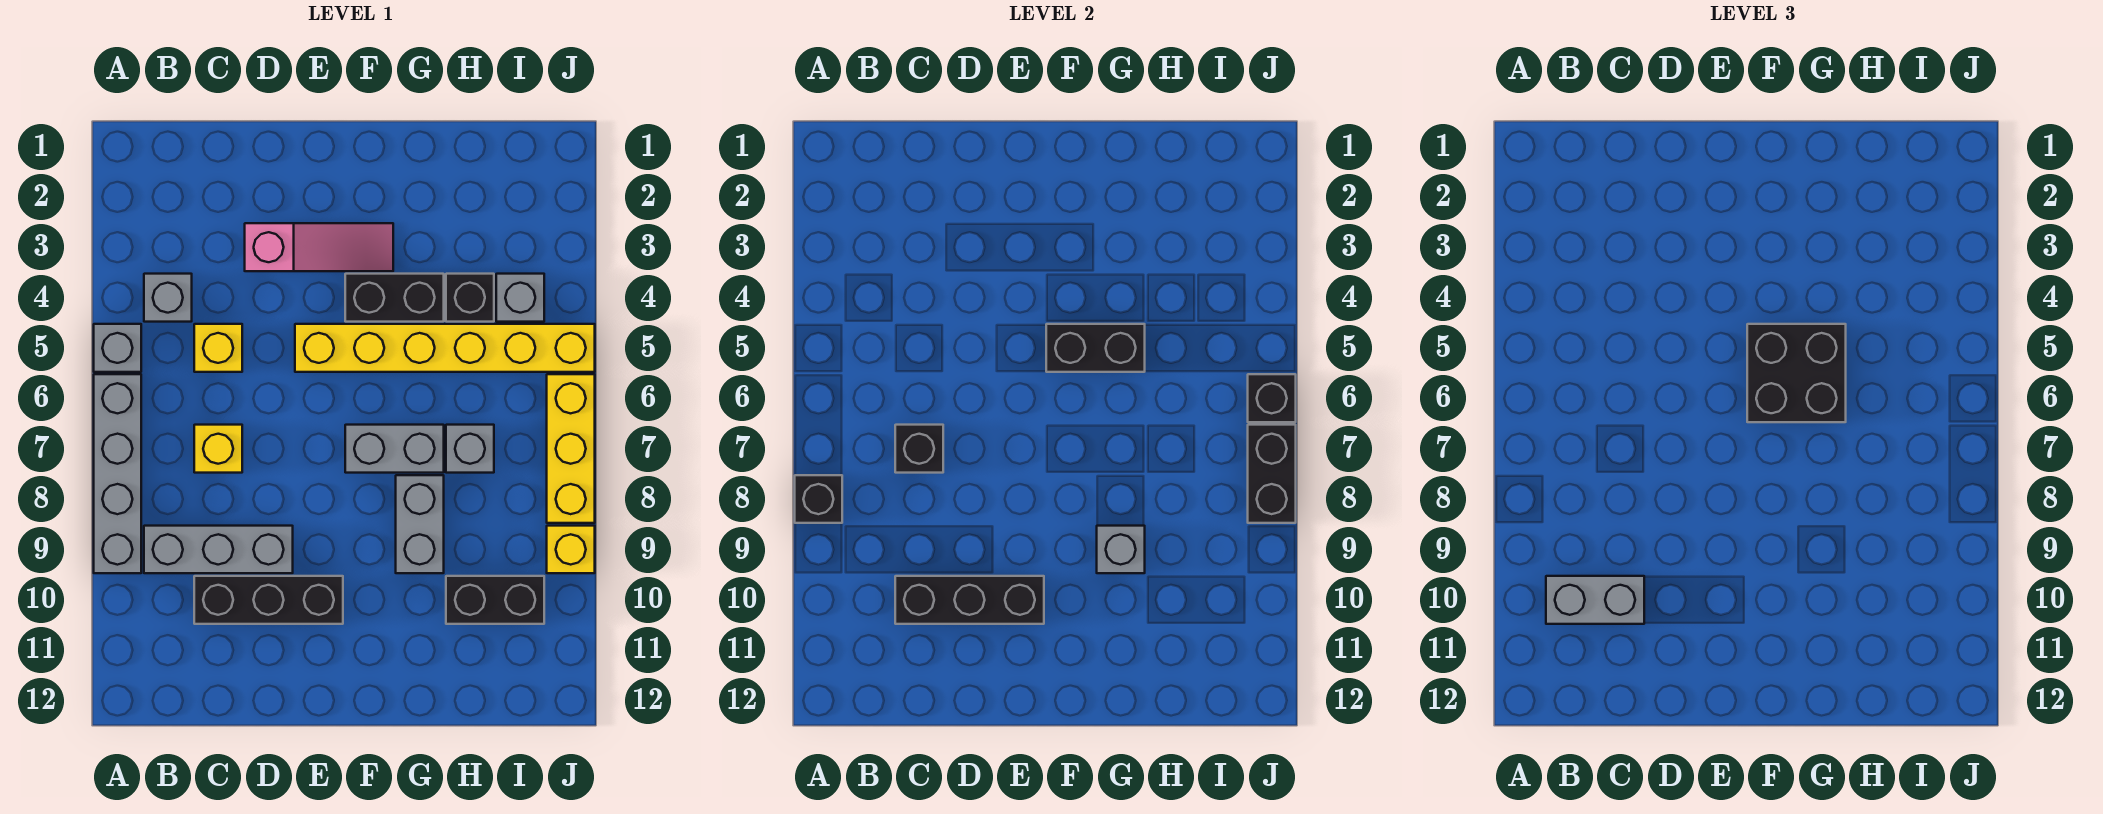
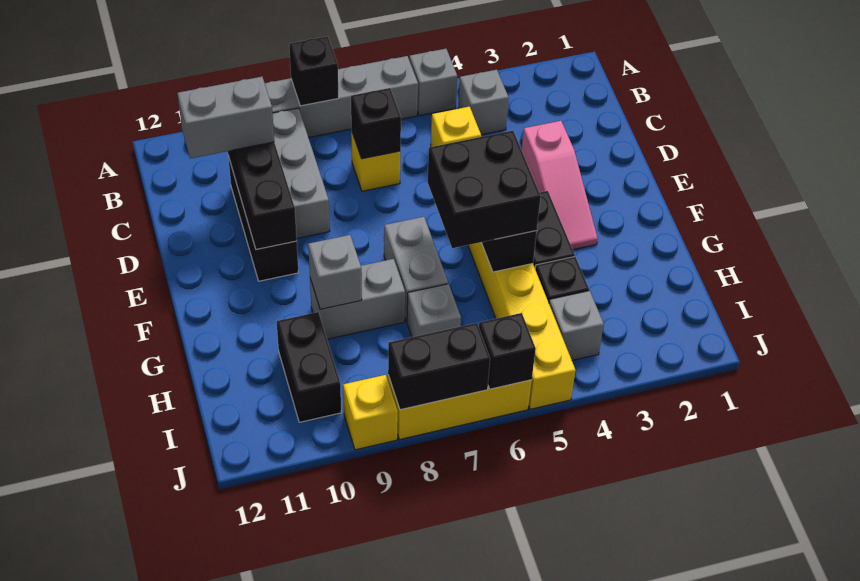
grey 1x2 brick [1546,576,1644,624] -> grey 1x2 brick turned to [177,77,274,159]

